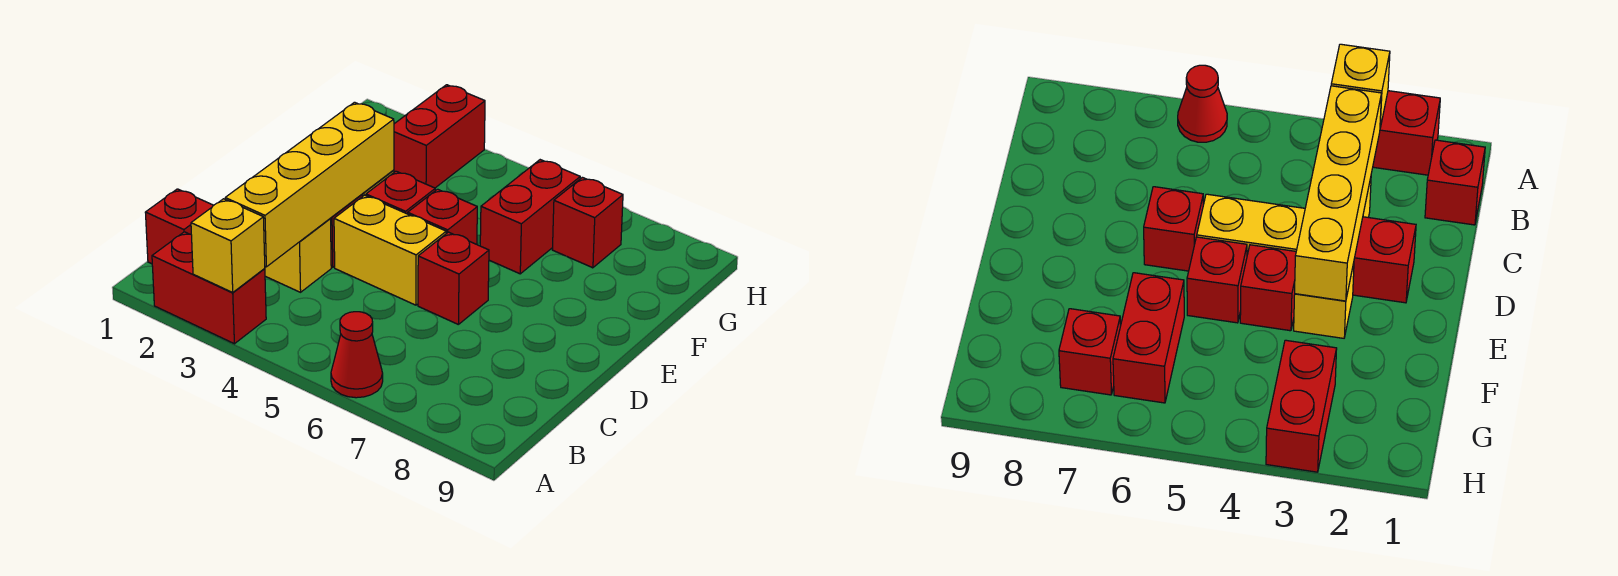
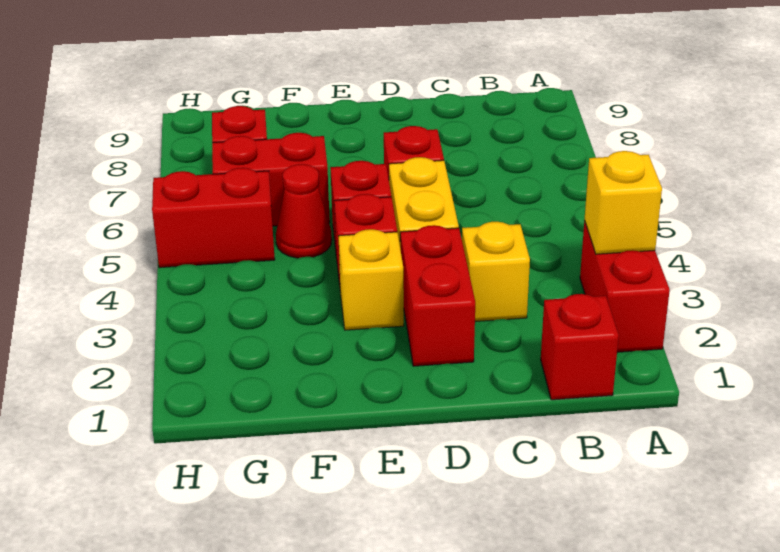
red 1x1 cone [331,312,383,398] -> red 1x1 cone moved to [276,164,332,258]
yellow 1x4 brick [225,102,394,267] -> none
red 1x2 brick [394,85,485,188] -> red 1x2 brick moved to [152,168,275,268]

